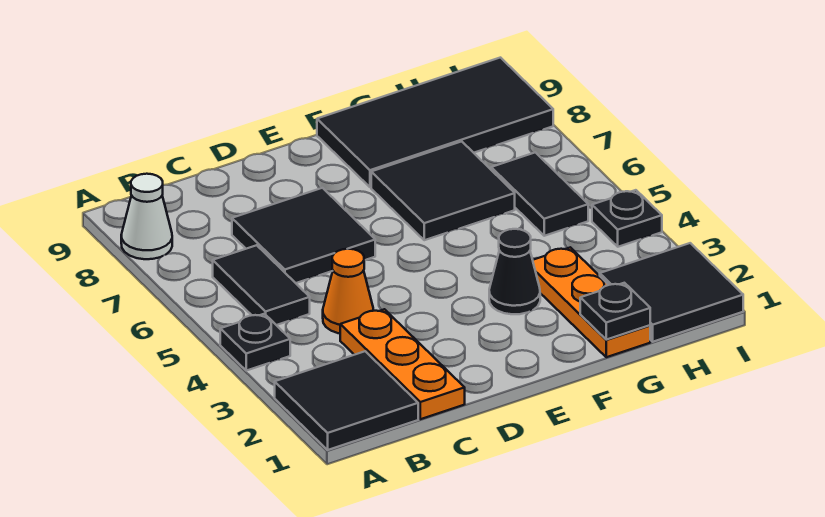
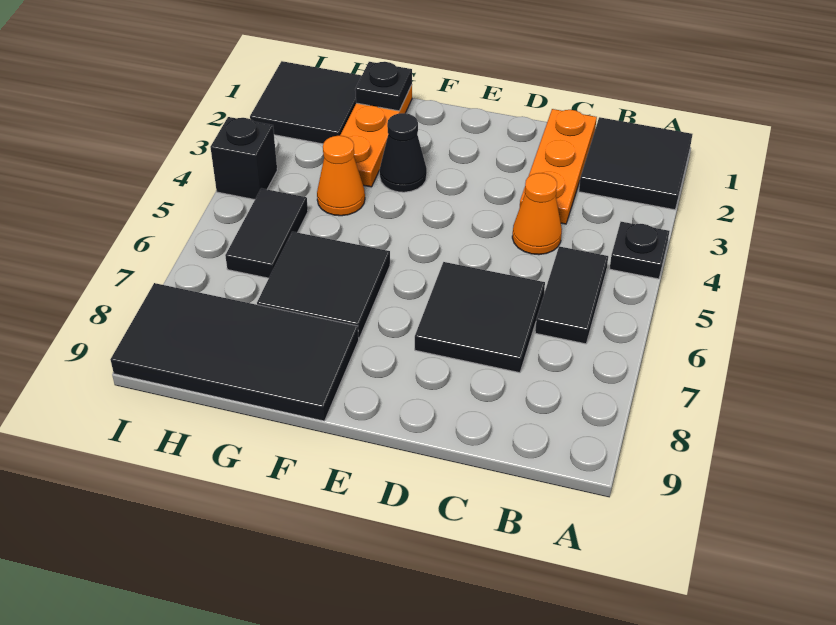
white 1x1 cone [121,174,172,259] -> none
none -> orange 1x1 cone [317,136,365,216]
black 1x1 plate [592,190,662,247] -> black 1x1 brick [210,117,277,200]

